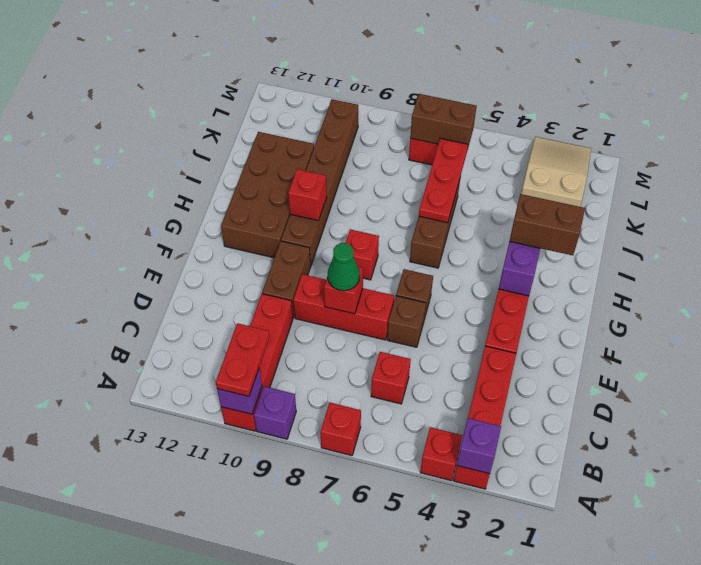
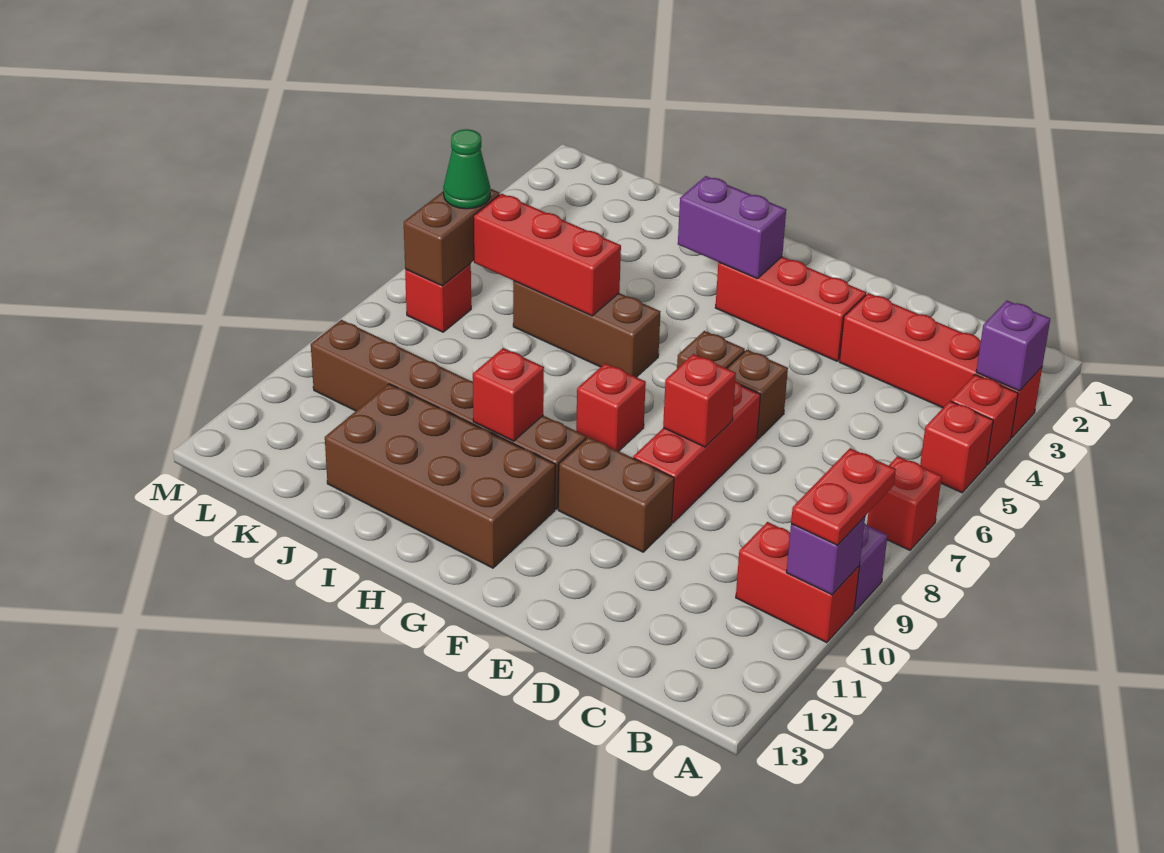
red 1x4 brick [221,294,293,431] -> red 1x2 brick [736,522,859,643]
red 1x2 plate [216,323,270,396] -> red 1x2 plate turned to [791,448,896,545]
red 1x1 brick [371,352,411,404] -> red 1x1 brick moved to [920,401,993,493]
green 1x1 cone [328,243,360,291] -> green 1x1 cone moved to [443,129,490,209]
brown 1x2 brick [509,194,585,255] -> none
red 1x3 plate [419,138,468,223] -> red 1x3 brick [473,194,621,316]
tan 2x3 slope [521,137,591,207] -> none

